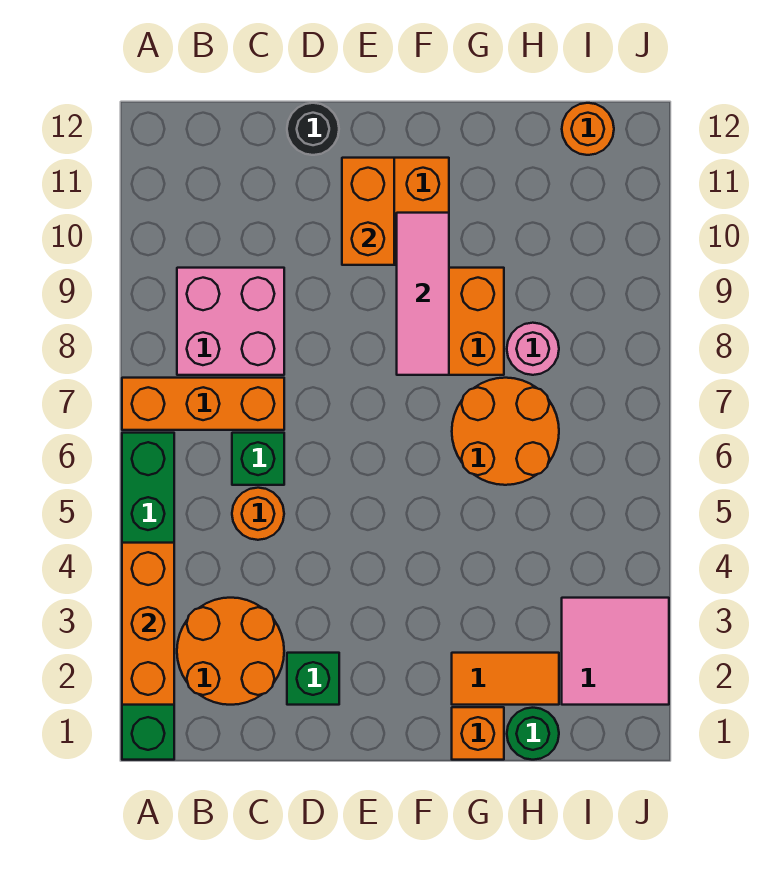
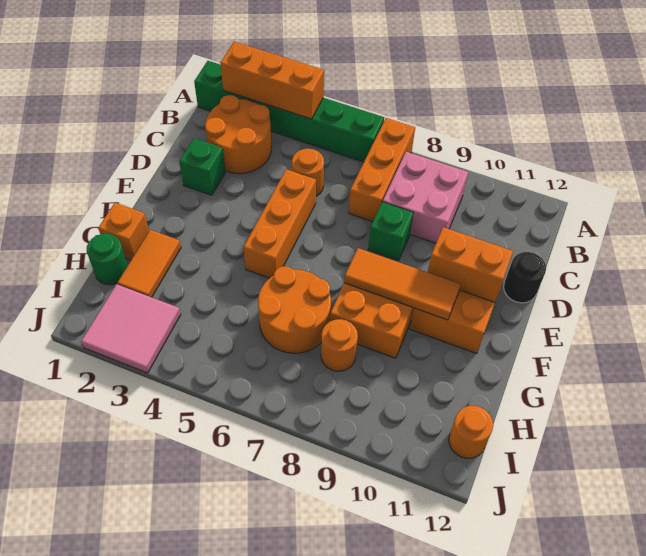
green 1x1 brick [232,433,284,485] -> green 1x1 brick moved to [368,202,413,261]
none -> orange 1x3 brick [244,169,316,278]
pink 1x3 tile [397,213,449,375] -> orange 1x3 tile [344,248,461,320]
pink 1x1 round brick [507,323,559,375] -> orange 1x1 round brick [321,319,358,371]

